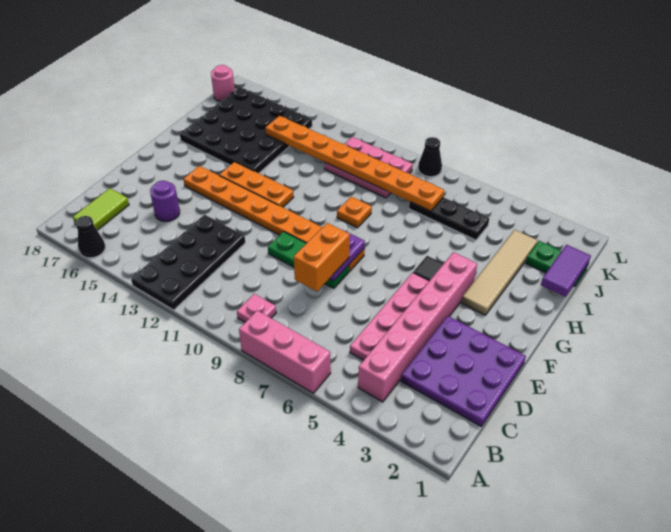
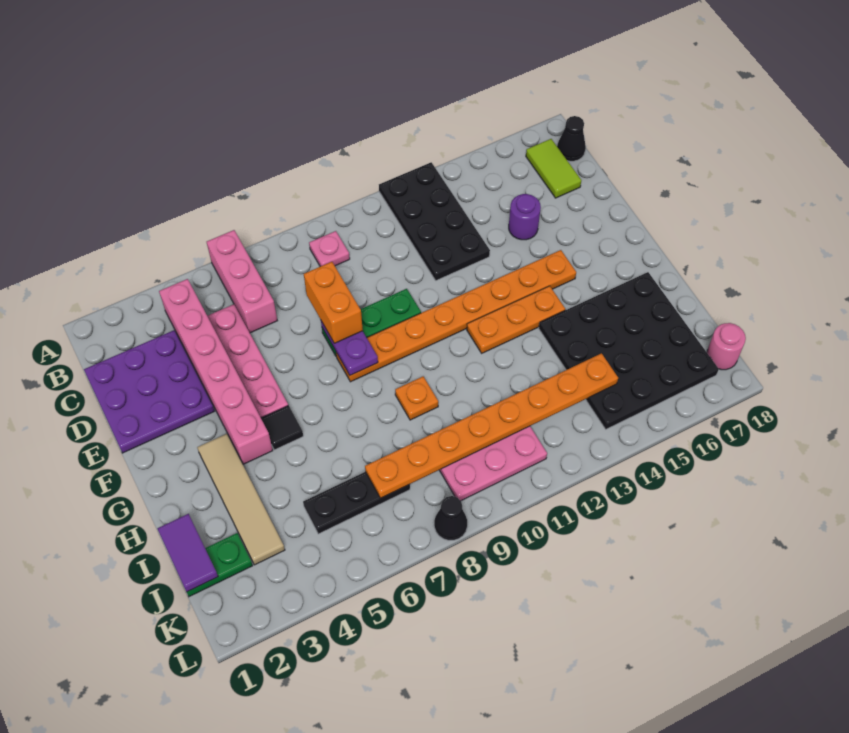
pink 1x3 brick [239,310,331,393] -> pink 1x3 brick turned to [207,230,277,333]
black 1x1 cone [76,216,105,258] -> black 1x1 cone moved to [557,116,586,161]

